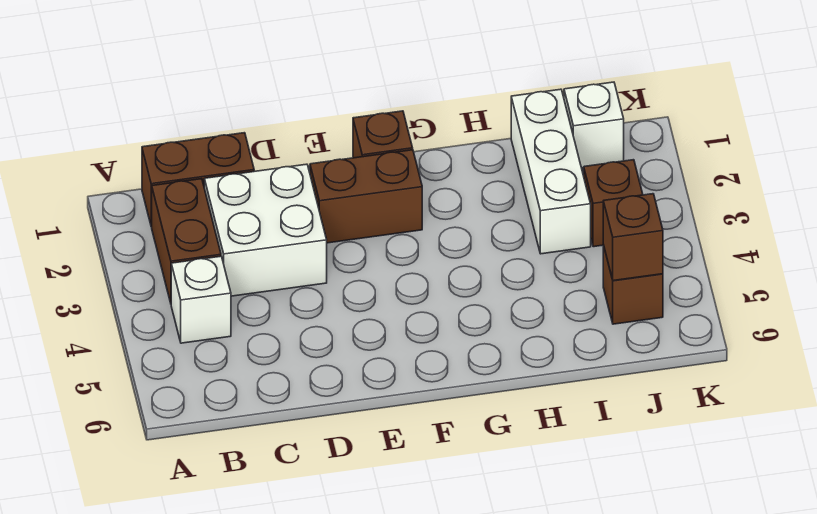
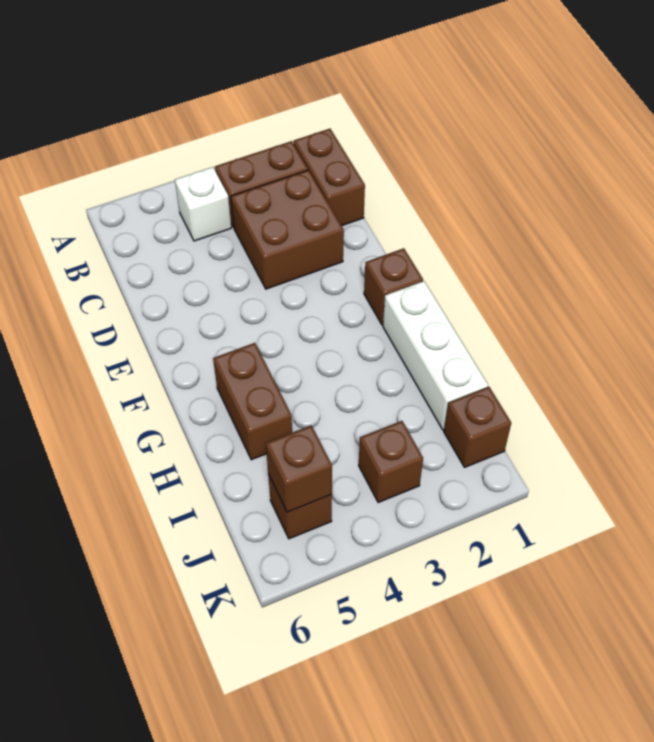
white 2x2 brick [204,164,327,296] -> brown 2x2 brick [231,170,344,289]
brown 1x2 brick [310,150,422,243] -> brown 1x2 brick moved to [213,343,292,460]
white 1x3 brick [511,89,591,254] -> white 1x3 brick turned to [383,281,488,430]
white 1x1 brick [564,82,624,168] -> brown 1x1 brick [444,387,511,467]

